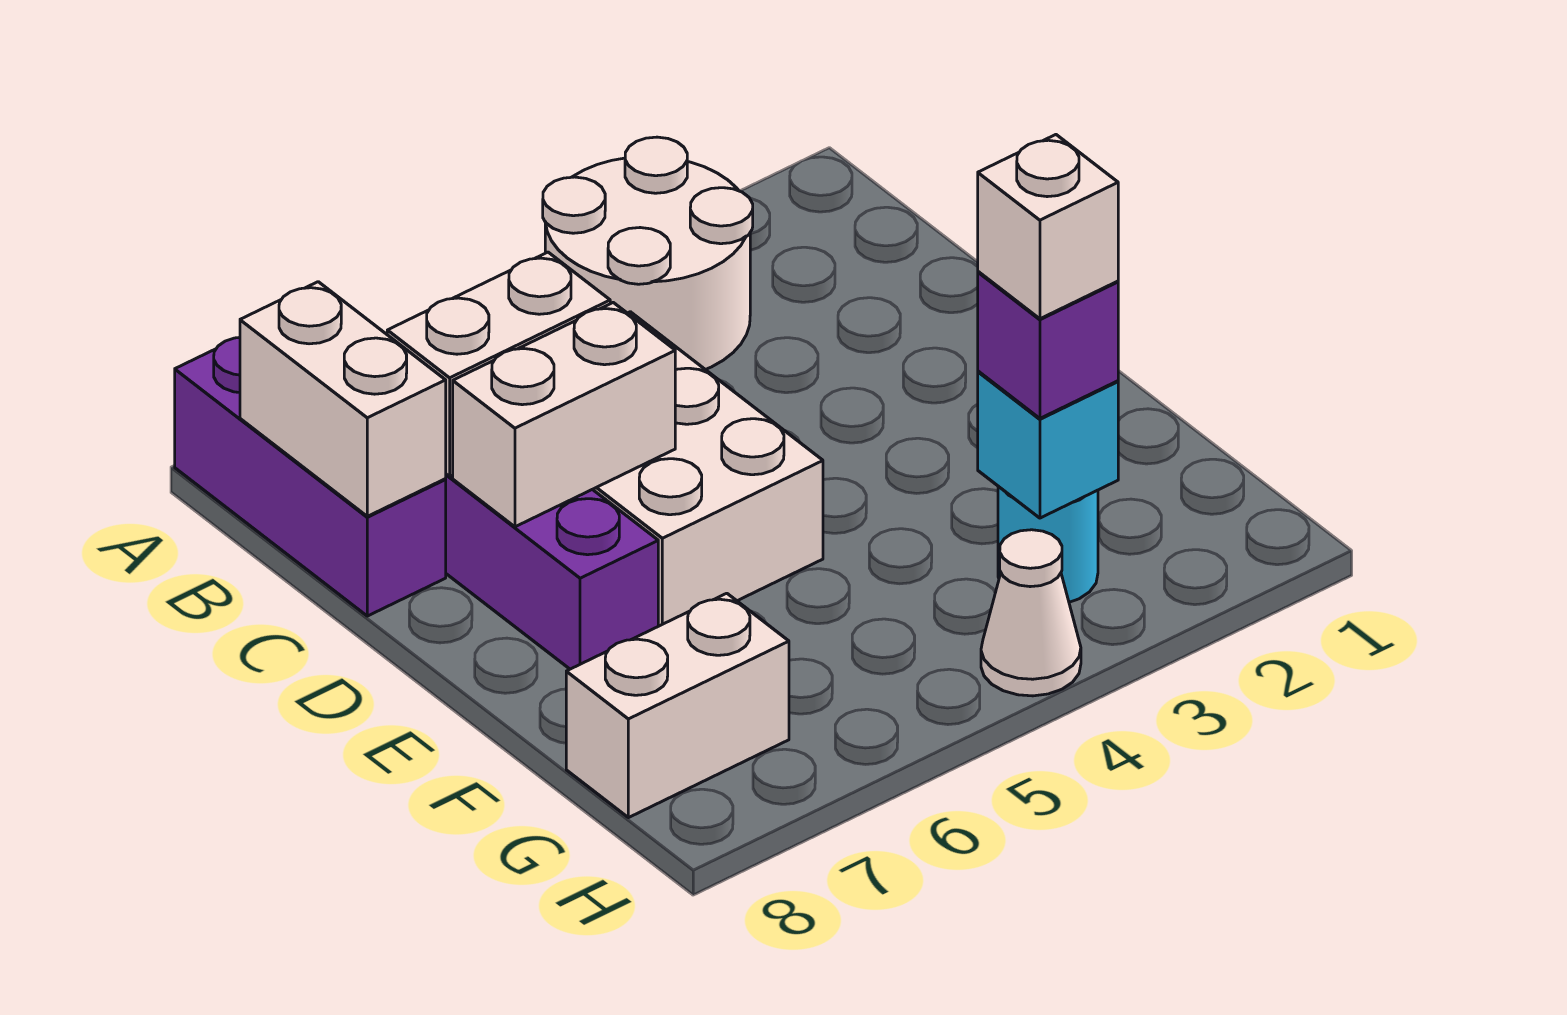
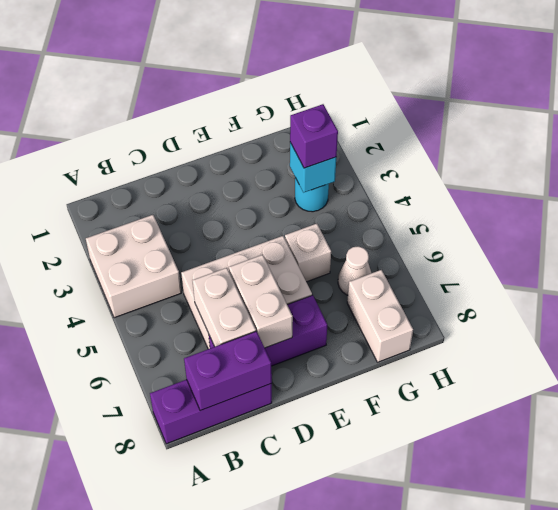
white 2x2 round brick [543,137,753,370] -> white 2x2 brick [86,215,181,318]
white 1x2 brick [240,282,446,516] -> purple 1x2 brick [184,331,272,411]
white 1x1 brick [978,135,1118,319] -> white 1x1 brick moved to [285,224,331,282]
white 1x1 cone [981,530,1081,696] -> white 1x1 cone moved to [338,246,371,295]

